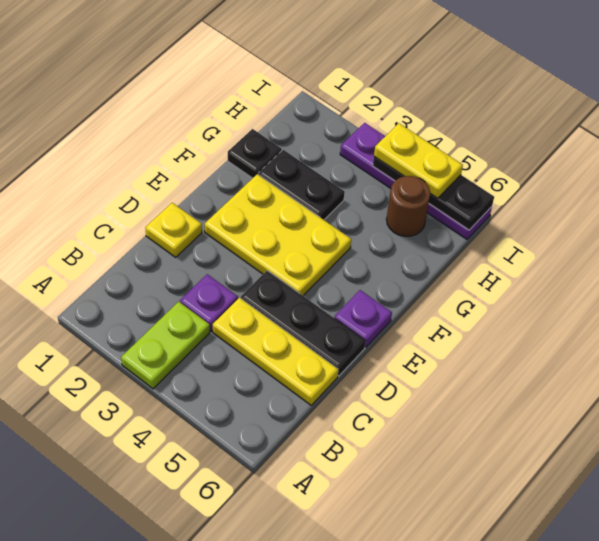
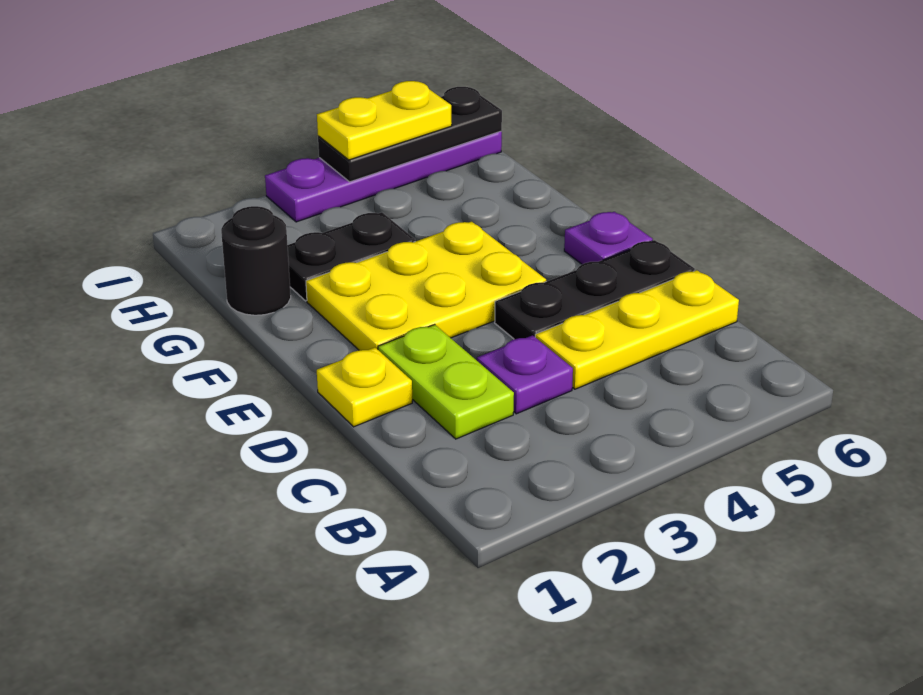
lime 1x2 plate [121,302,210,389] -> lime 1x2 plate moved to [378,324,514,439]
black 1x1 plate [228,129,282,178] -> black 1x1 round brick [221,206,291,315]
brown 1x1 round brick [386,176,430,236] -> none

